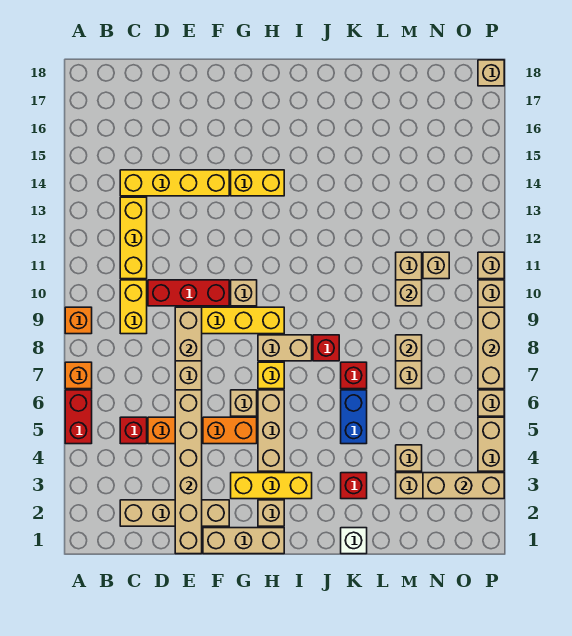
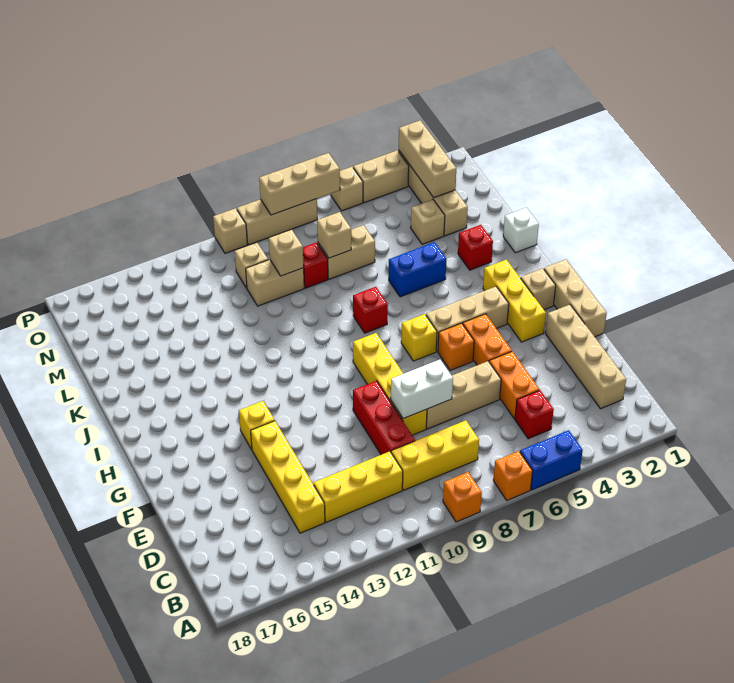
red 1x2 brick [65,390,92,444] -> blue 1x2 brick [520,430,583,490]
yellow 1x2 brick [120,280,147,334] -> yellow 1x3 brick [391,420,479,490]
tan 1x6 brick [175,390,202,554] -> none
tan 1x2 brick [175,307,202,361] -> white 1x2 brick [391,360,453,419]
tan 1x1 brick [231,390,257,416] -> orange 1x1 brick [438,323,474,370]
tan 1x1 brick [231,280,257,306] -> none
yellow 1x2 brick [231,170,284,196] -> yellow 1x1 brick [239,401,275,449]
tan 1x2 brick [258,335,312,361] -> none
red 1x1 brick [341,362,367,389] -> red 1x1 brick moved to [303,242,328,288]
tan 1x1 brick [478,60,504,86] -> none

